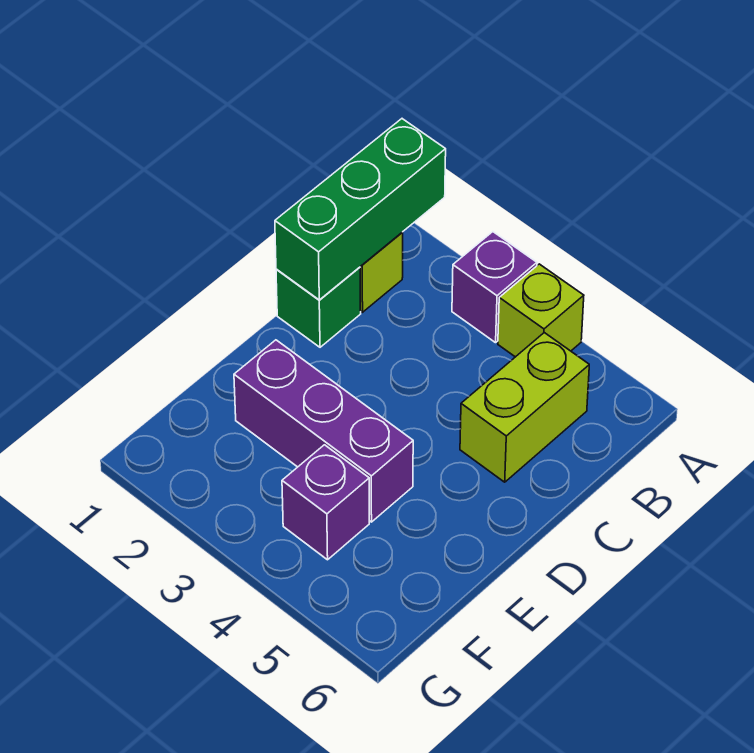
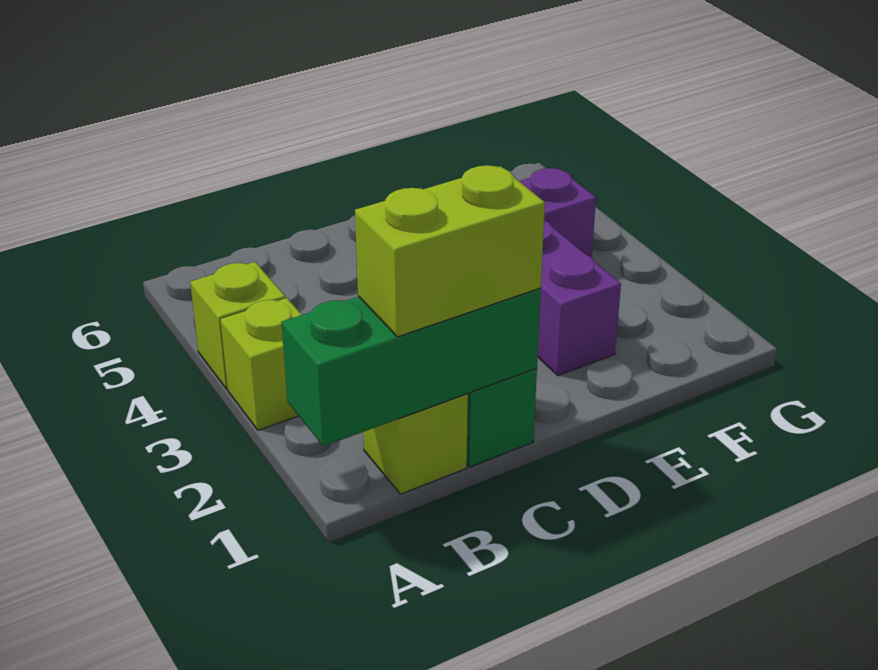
purple 1x1 brick [452,232,537,343] -> lime 1x1 brick [220,298,302,430]
lime 1x2 brick [460,333,589,482] -> lime 1x2 brick moved to [355,165,545,337]

